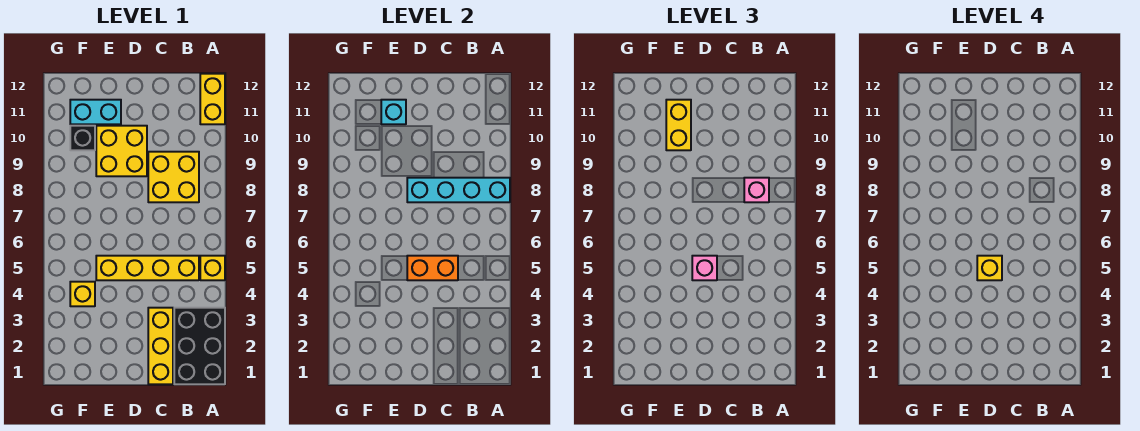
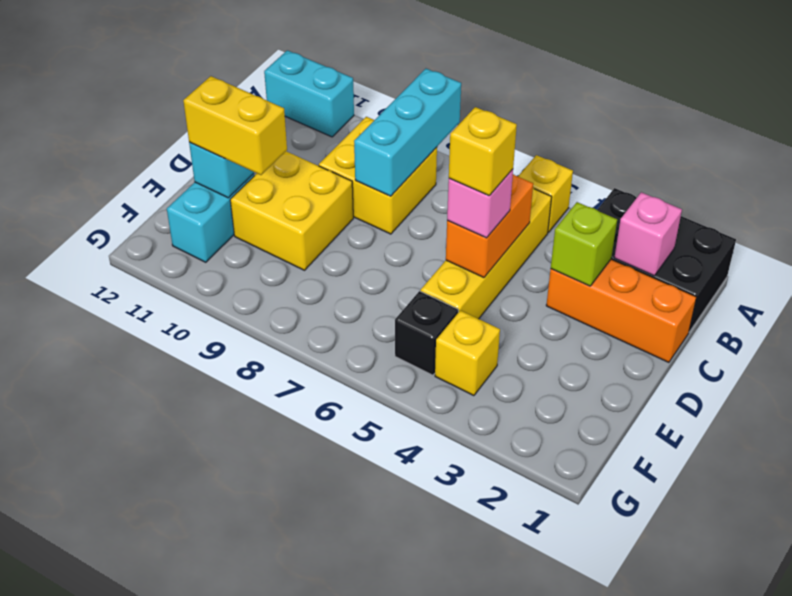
cyan 1x4 brick [407,178,510,202] -> cyan 1x3 brick [354,69,461,196]
yellow 1x2 brick [200,74,225,124] -> cyan 1x2 brick [264,50,354,137]
pink 1x1 brick [744,178,769,202] -> pink 1x1 brick moved to [614,192,682,276]
yellow 1x3 brick [148,308,173,384] -> orange 1x3 brick [546,259,696,362]
none -> lime 1x1 brick [551,202,617,286]
black 1x1 brick [70,126,95,150] -> black 1x1 brick moved to [395,291,458,375]

